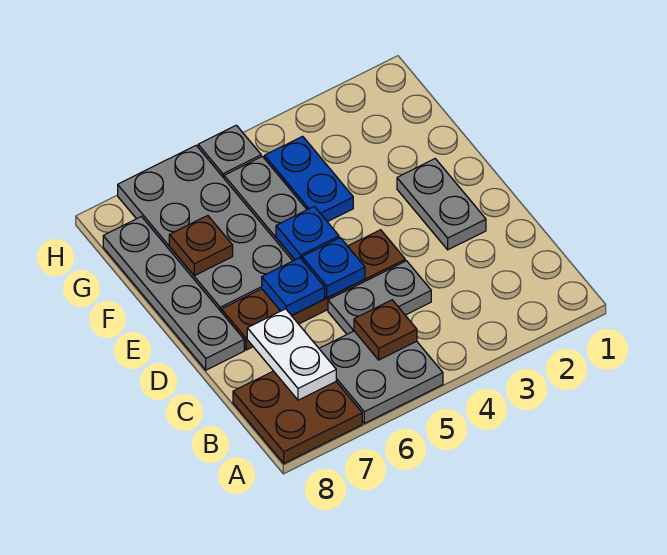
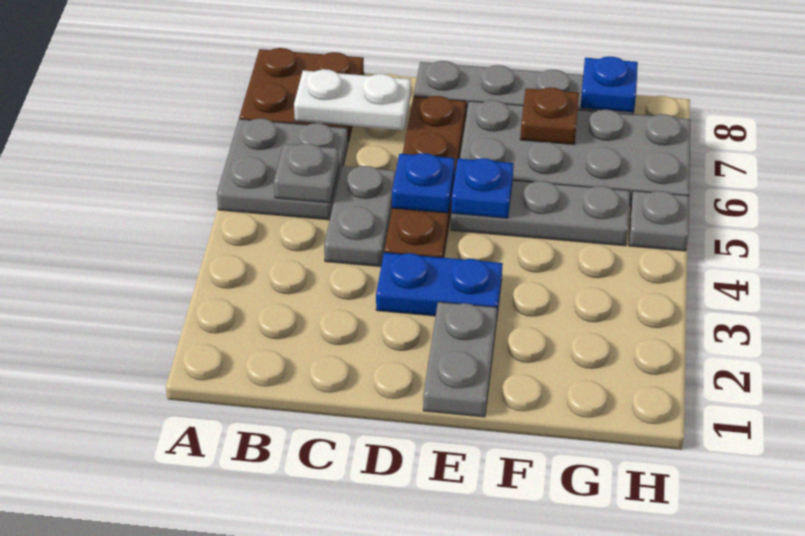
brown 1x1 plate [354,300,417,360] -> grey 1x1 plate [274,143,339,203]
grey 1x2 plate [397,159,486,250] -> grey 1x2 plate turned to [423,302,497,417]
blue 1x1 plate [262,258,325,316] -> blue 1x1 plate moved to [581,56,638,112]
blue 1x2 plate [264,136,353,222] -> blue 1x2 plate moved to [376,252,503,321]

